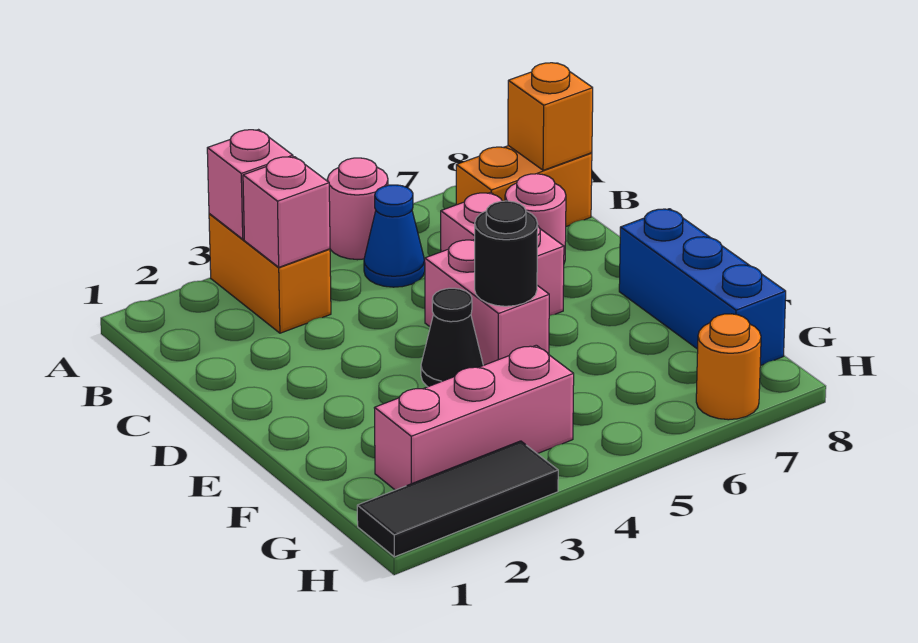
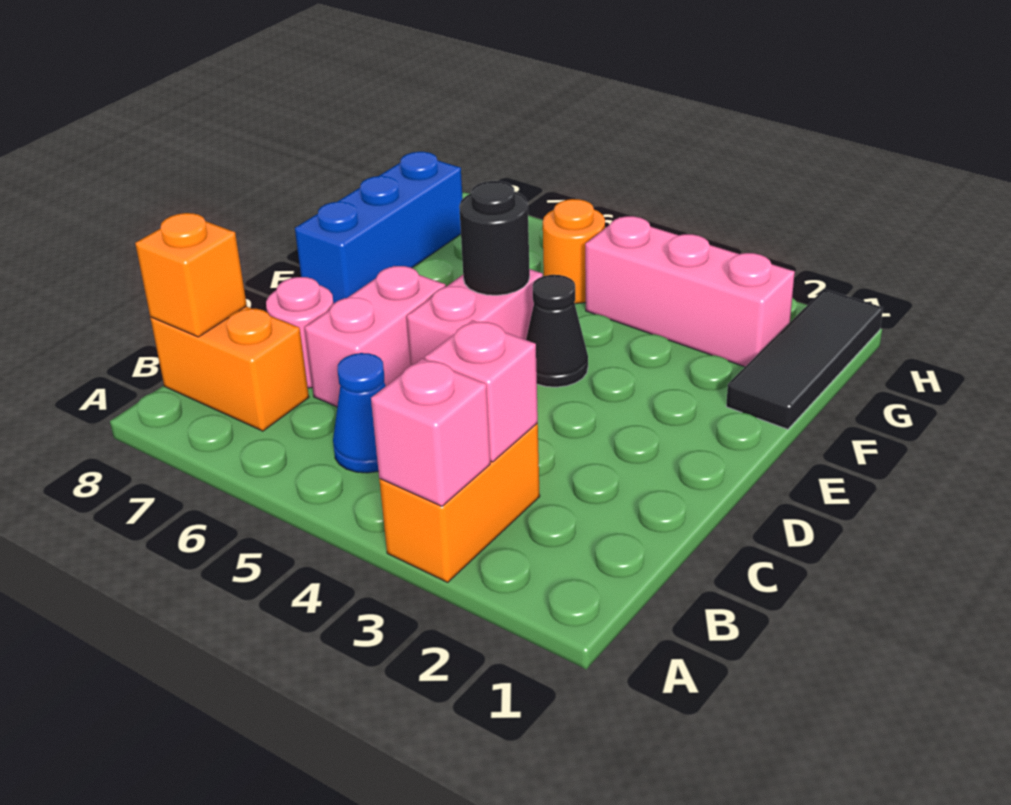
pink 1x1 round brick [327,158,388,260] -> none
black 1x3 tile [357,441,558,557] -> black 1x3 tile turned to [726,289,883,429]
orange 1x1 round brick [696,314,761,420] -> orange 1x1 round brick moved to [543,199,605,304]

